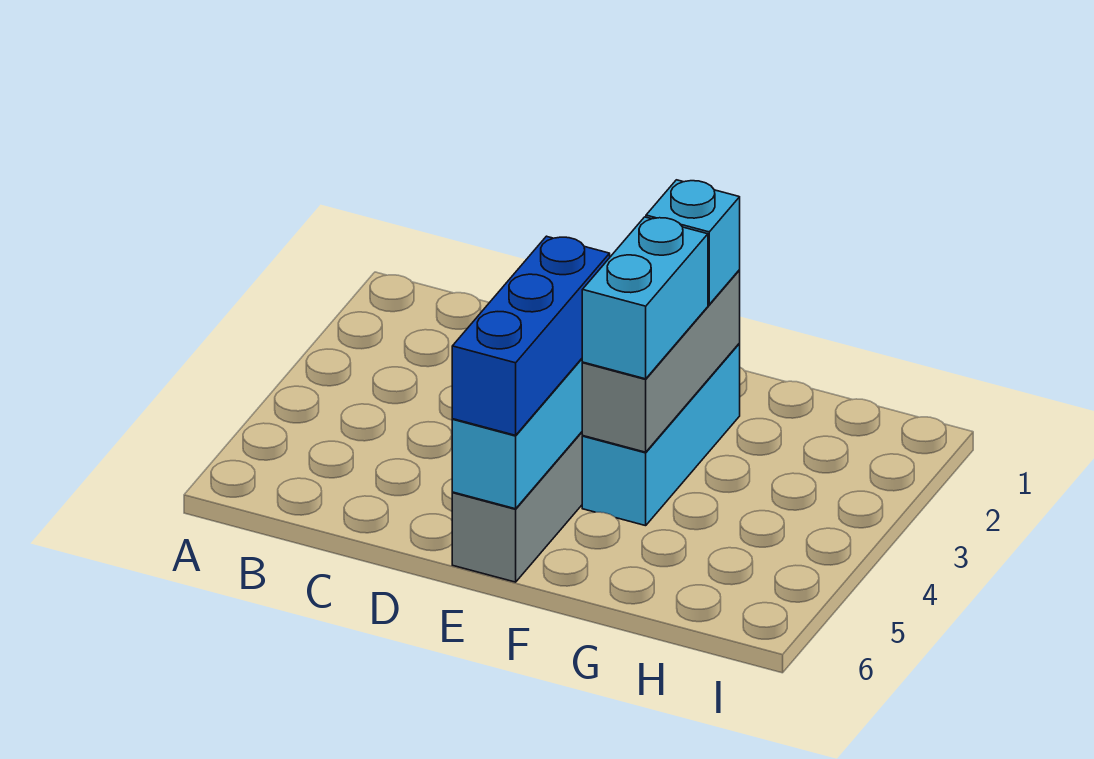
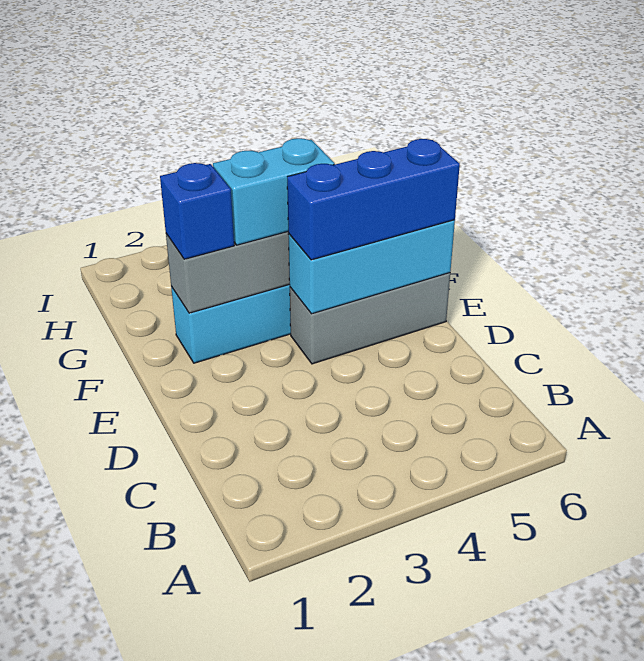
cyan 1x1 brick [646,180,740,304] -> blue 1x1 brick [160,163,234,259]

